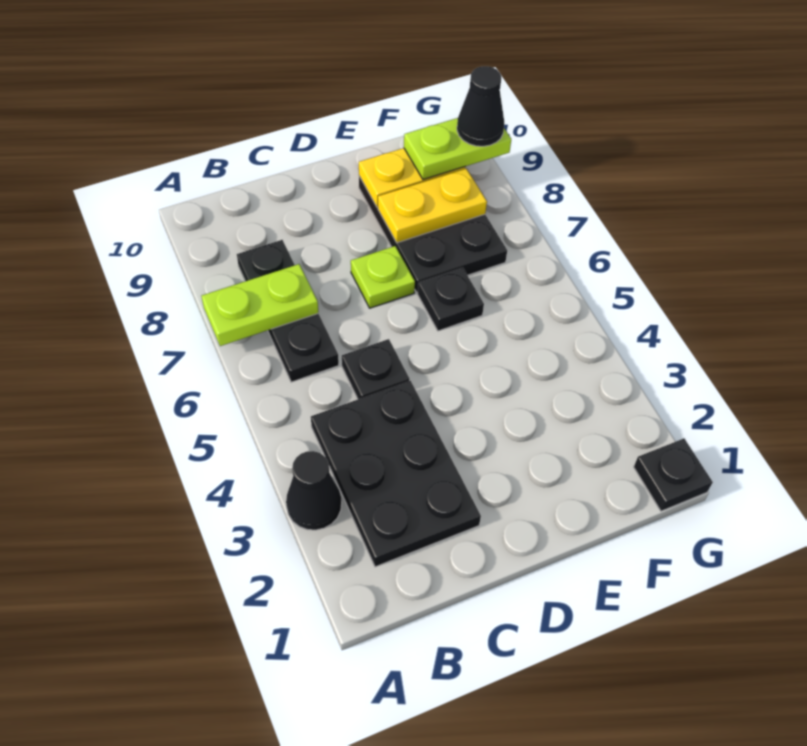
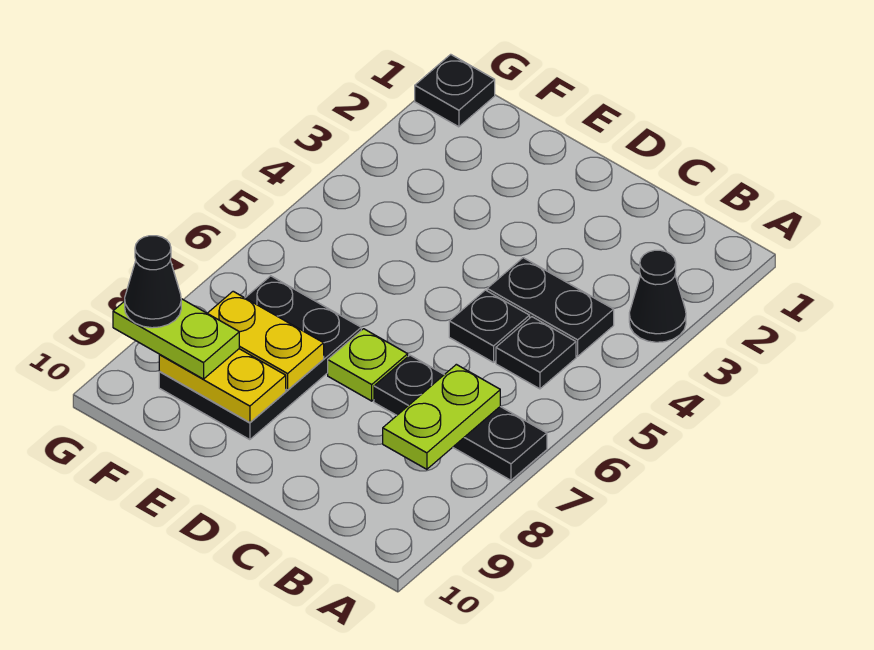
lime 1x2 plate [201,264,318,346] -> lime 1x2 plate turned to [383,364,500,469]
black 2x3 plate [311,381,481,567] -> black 1x2 plate [487,258,614,356]
black 1x3 plate [237,240,339,382] -> black 1x3 plate turned to [374,355,547,480]
black 1x1 plate [418,268,484,331] -> black 1x1 plate moved to [496,317,576,389]

